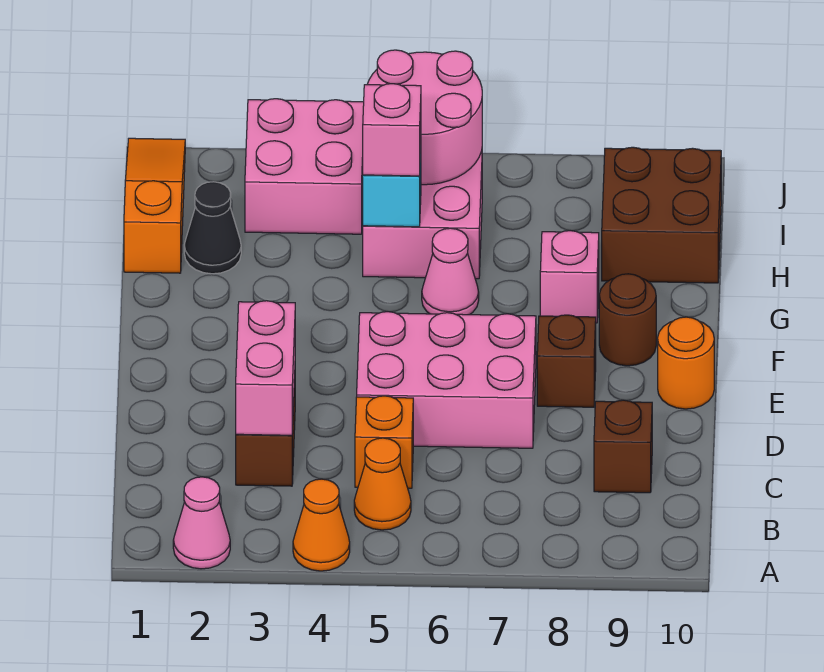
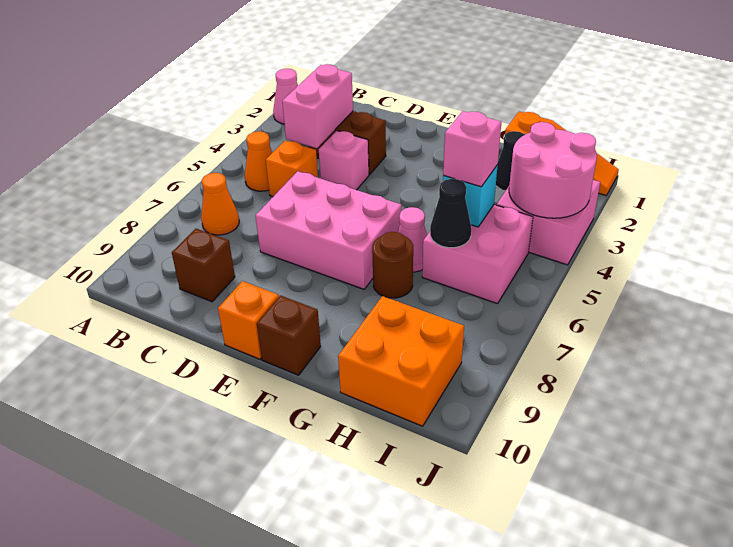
orange 1x1 cone [293,479,350,571] -> orange 1x1 cone moved to [201,173,239,235]
pink 1x2 brick [236,301,295,435] -> pink 1x2 brick turned to [282,64,353,148]
pink 2x3 brick [357,312,536,448] -> pink 2x3 brick turned to [255,171,401,289]
brown 1x1 brick [537,315,596,407] -> brown 1x1 brick moved to [257,295,321,375]
orange 1x1 round brick [658,317,714,409] -> orange 1x1 brick [218,281,279,359]
brown 1x1 round brick [599,274,656,366] -> brown 1x1 round brick moved to [372,232,413,298]
pink 1x1 brick [540,231,599,323] -> pink 1x1 brick moved to [319,131,369,190]
none -> black 1x1 cone [430,179,471,248]
brown 2x2 brick [602,147,721,283] -> orange 2x2 brick [338,296,464,426]
pink 2x2 round brick [367,50,482,185] -> pink 2x2 round brick moved to [509,122,597,218]

